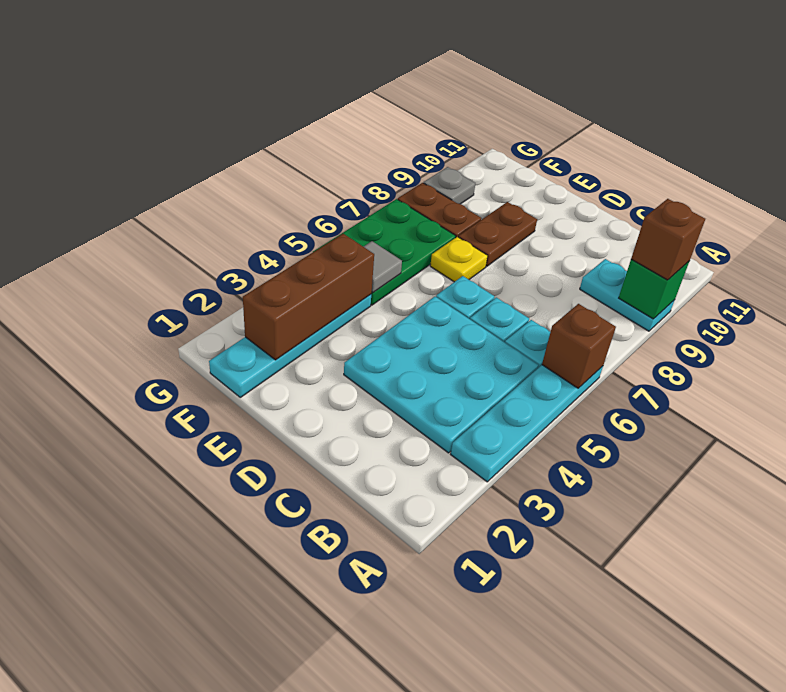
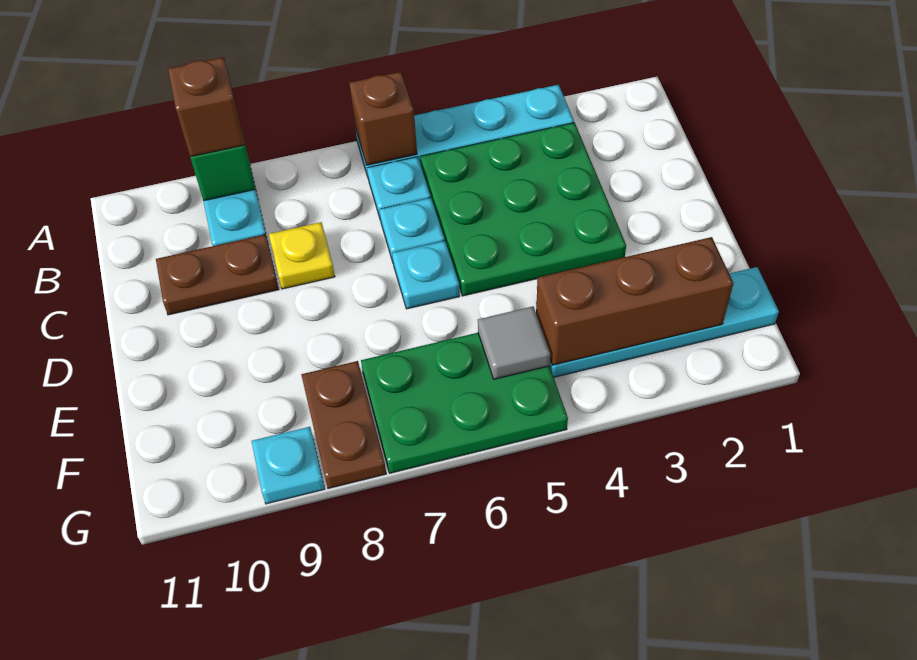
cyan 3x3 plate [344,297,539,453] -> green 3x3 plate [420,123,626,296]
yellow 1x1 plate [430,237,488,282] -> yellow 1x1 plate moved to [269,222,335,289]
brown 1x2 plate [458,202,537,266] -> brown 1x2 plate moved to [156,235,279,315]
grey 1x1 plate [424,167,475,204] -> cyan 1x1 plate [252,427,325,504]

